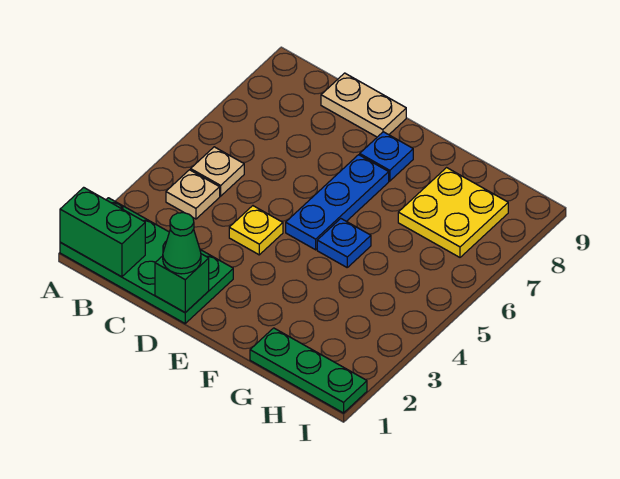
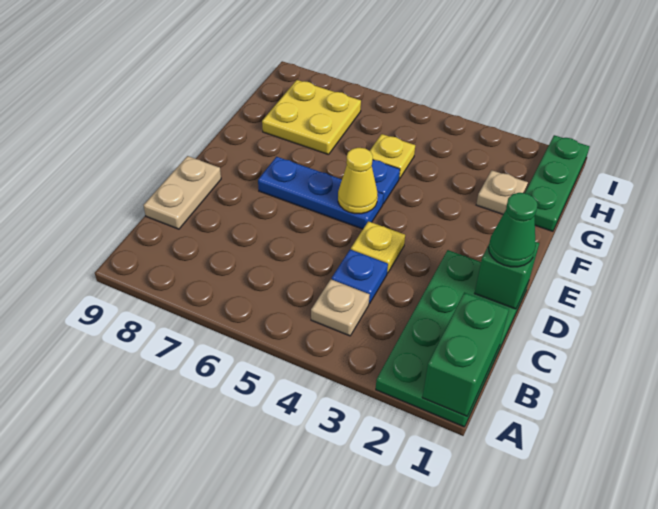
tan 1x1 plate [191,147,244,196] -> tan 1x1 plate moved to [476,170,528,214]
none -> yellow 1x1 cone [338,148,378,214]
blue 1x1 plate [360,132,413,181] -> blue 1x1 plate moved to [332,249,388,304]
none -> yellow 1x1 plate [370,134,415,179]

